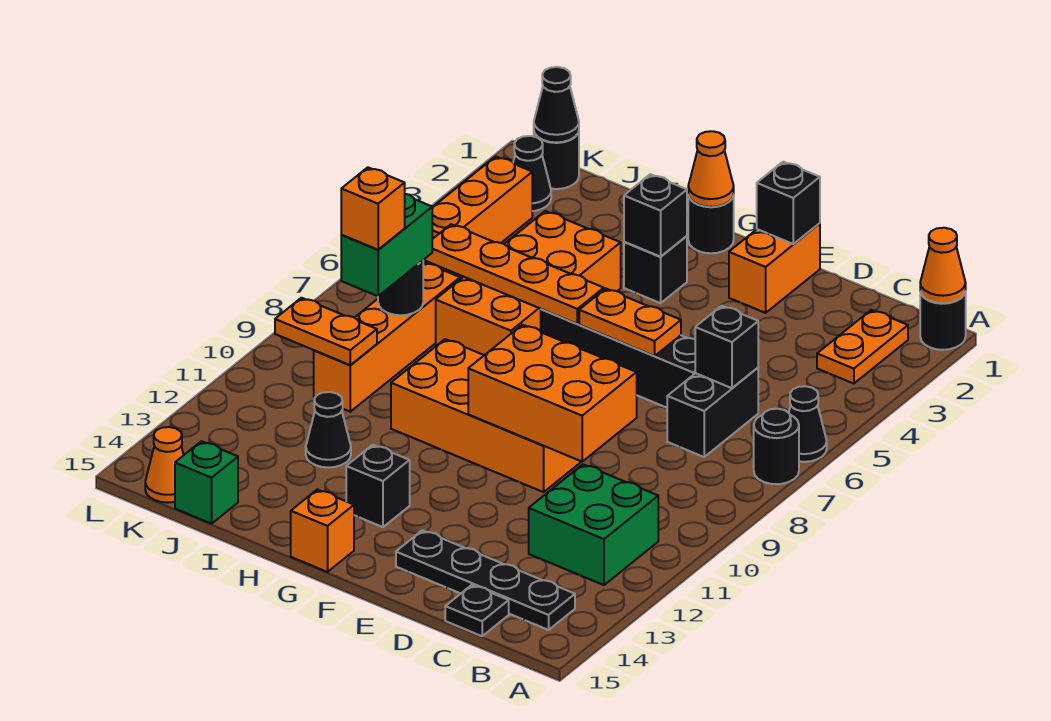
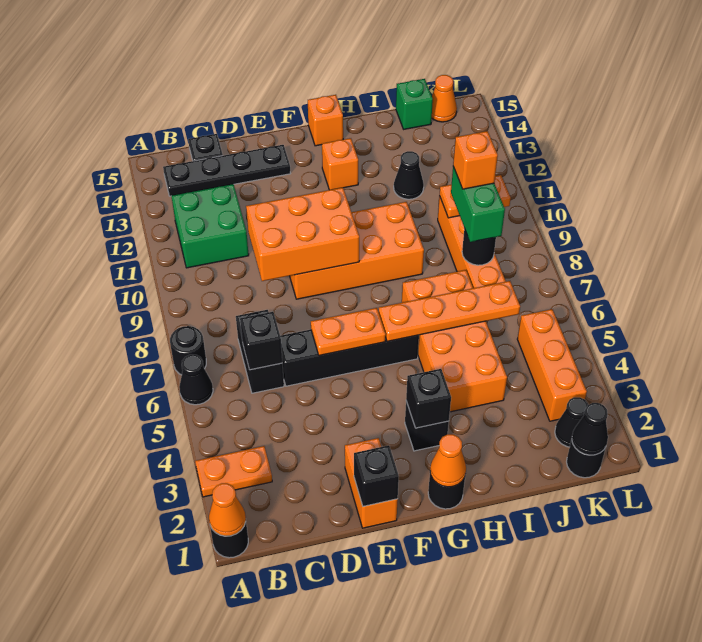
orange 1x2 plate [817,310,908,384] -> orange 1x2 plate turned to [195,446,272,497]
black 1x1 brick [346,445,410,527] -> orange 1x1 brick [322,138,358,190]

